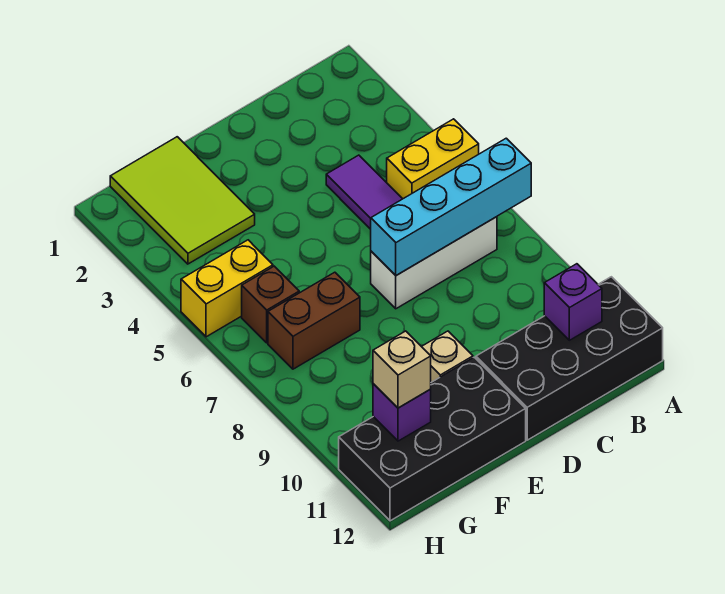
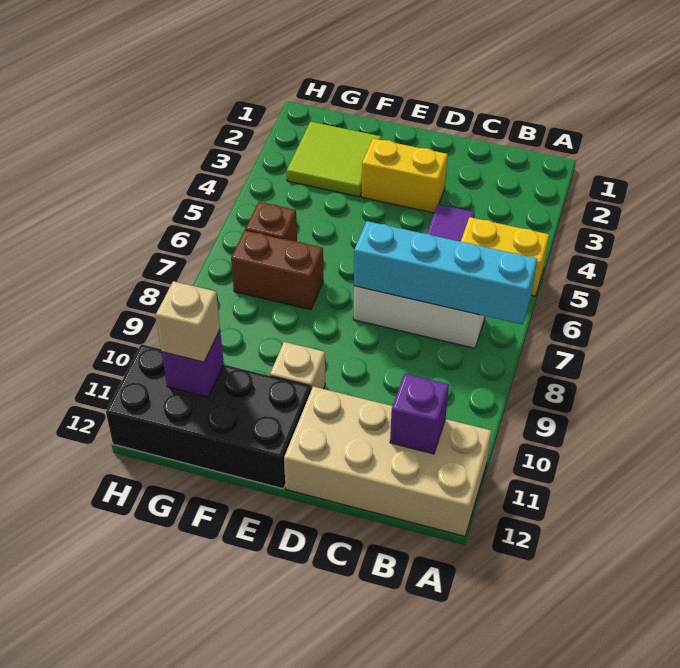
black 2x4 brick [476,277,663,440] -> tan 2x4 brick [284,387,491,536]
lime 2x3 tile [110,137,255,264] -> lime 2x2 tile [287,122,381,197]
yellow 1x2 brick [181,240,273,337] -> yellow 1x2 brick moved to [361,138,448,213]

